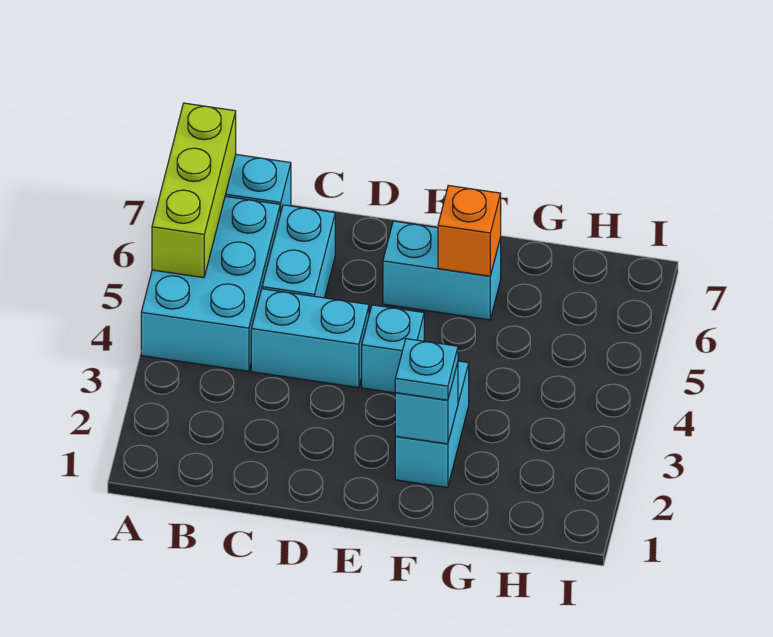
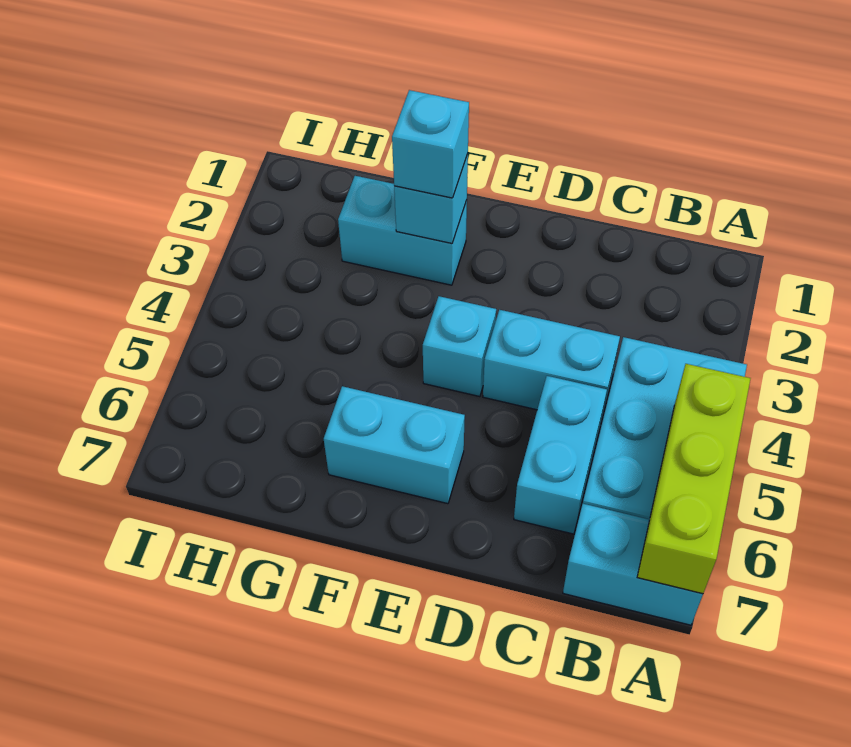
cyan 1x2 brick [395,361,469,488] -> cyan 1x2 brick turned to [338,176,467,285]
cyan 1x1 plate [395,339,458,400] -> cyan 1x1 brick [392,90,469,198]
orange 1x1 brick [438,185,501,276] -> none

